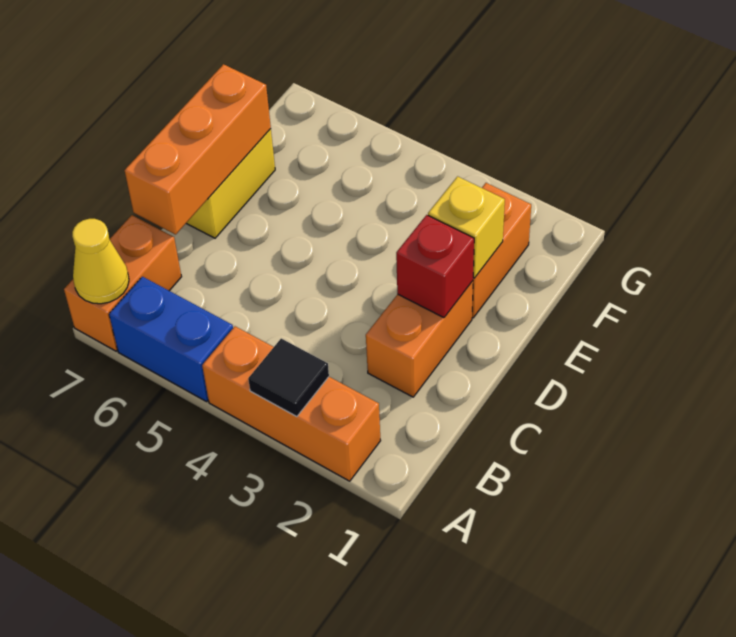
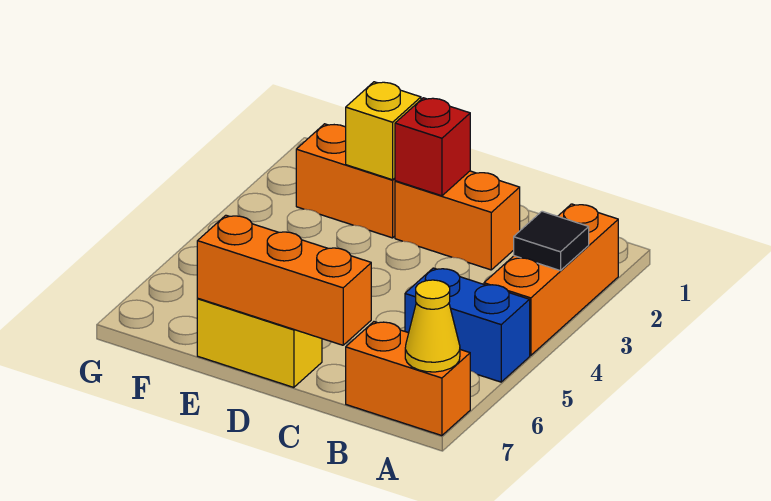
blue 1x2 brick [109,277,233,401] -> blue 1x2 brick turned to [405,268,530,382]

